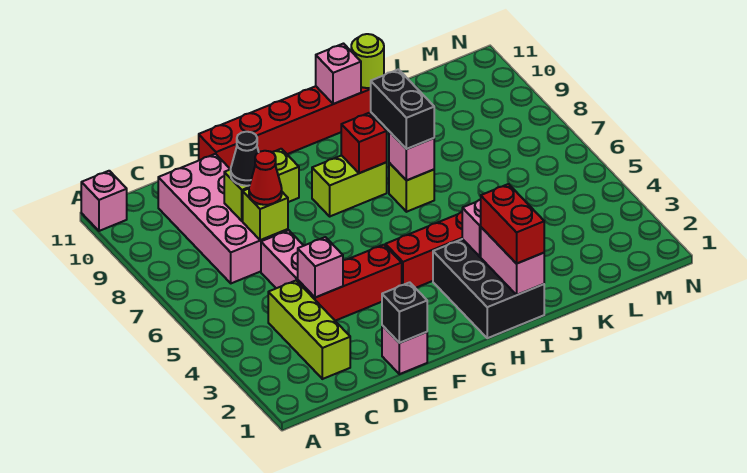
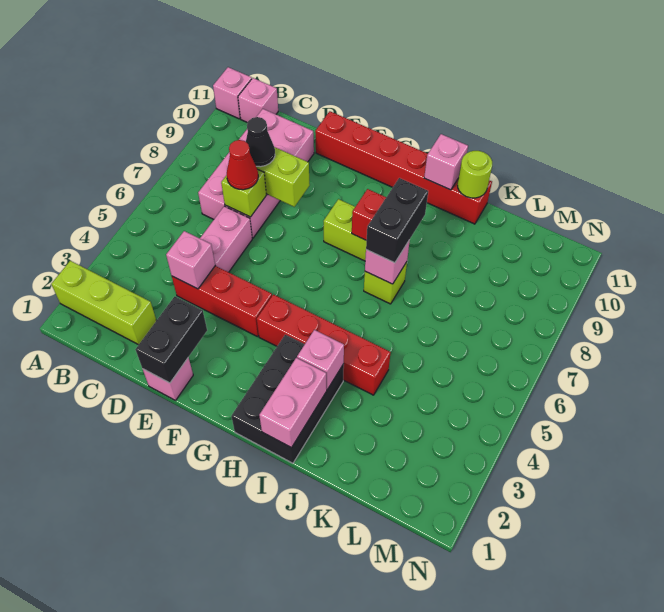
none -> pink 1x1 brick [238,78,278,123]
lime 1x3 brick [268,281,350,379] -> lime 1x3 brick turned to [51,261,156,345]
black 1x1 brick [382,282,427,343] -> black 1x2 brick [135,296,207,383]
red 1x2 brick [481,184,544,264] -> none

